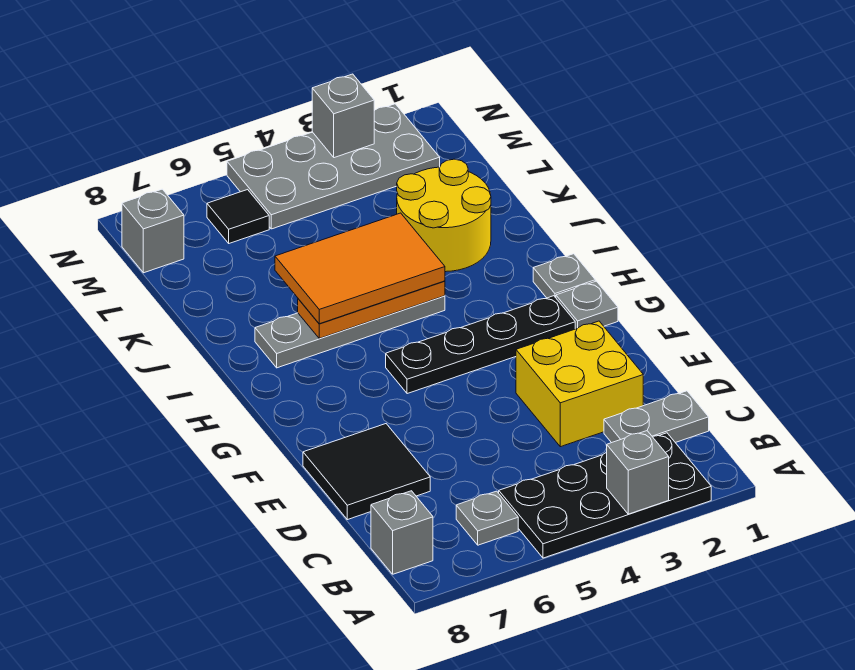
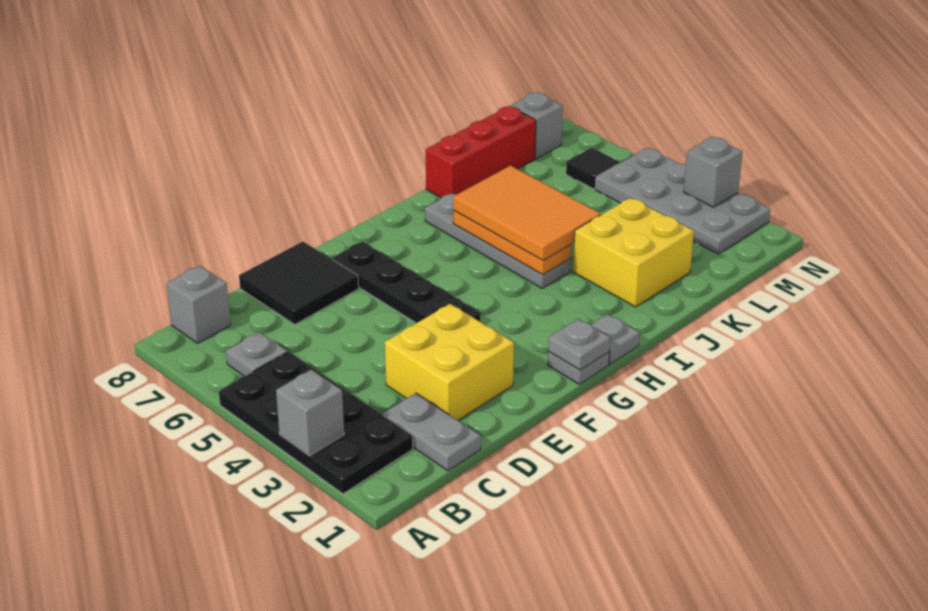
none -> grey 1x1 plate [548,319,610,370]
black 1x4 plate [386,296,575,394] -> black 1x4 plate moved to [332,242,480,323]
yellow 2x2 round brick [397,159,491,272] -> yellow 2x2 brick [573,198,694,307]
none -> red 1x3 brick [426,106,536,198]

